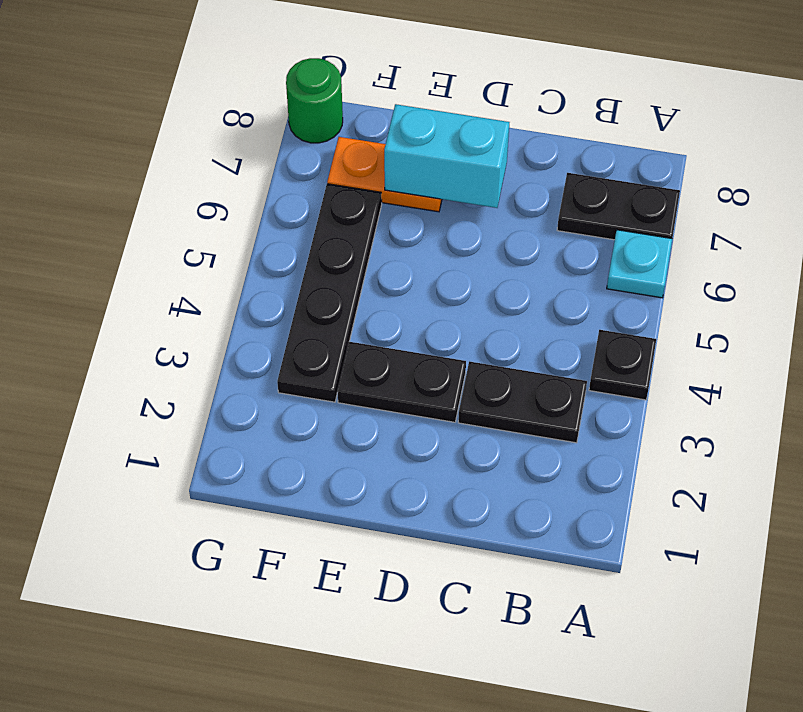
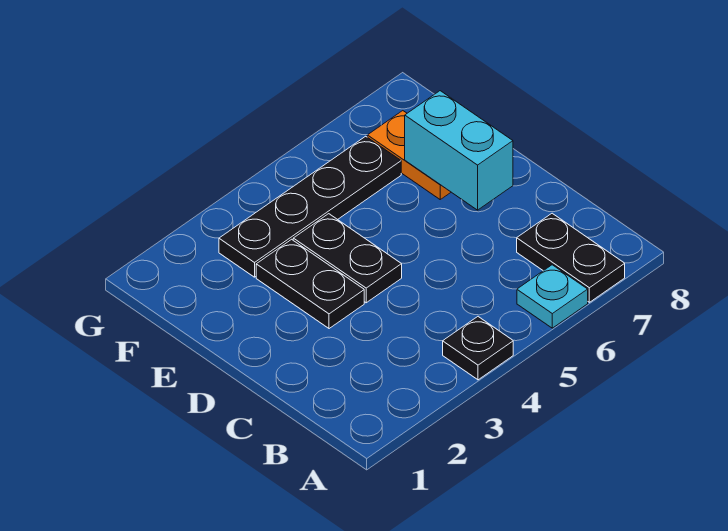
black 1x2 plate [458,361,587,443] -> black 1x2 plate moved to [293,214,402,303]
green 1x1 round brick [286,58,343,143] -> none

